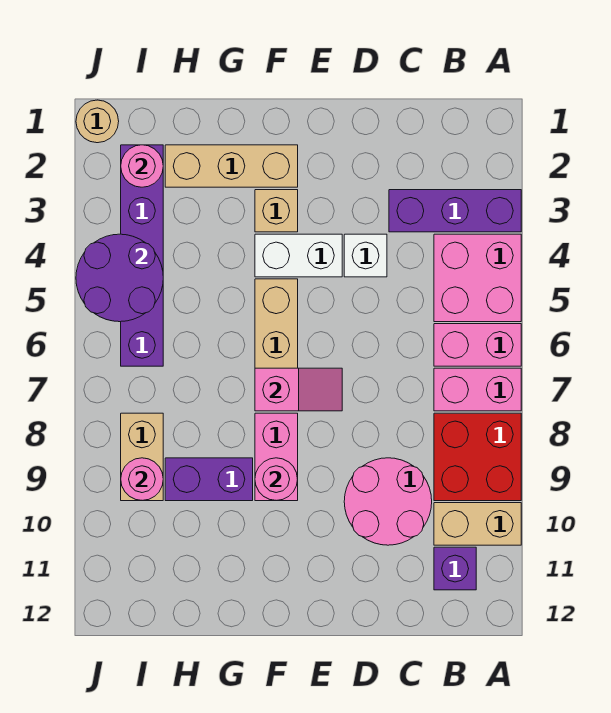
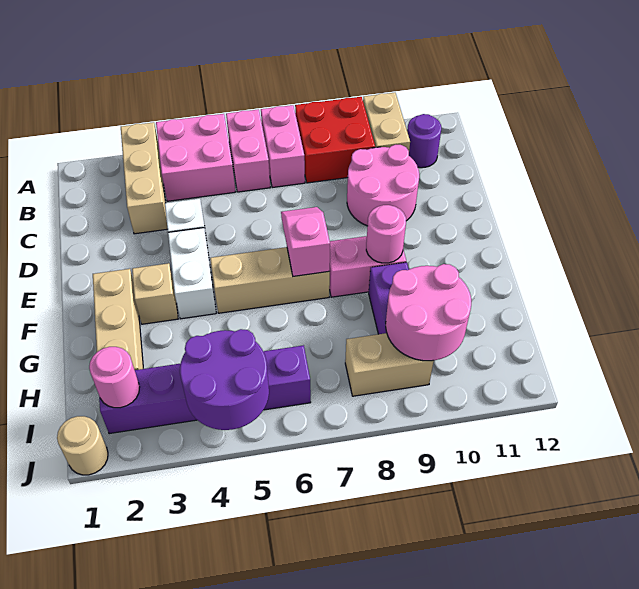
purple 1x3 brick [389,190,521,232] -> tan 1x3 brick [121,122,167,234]
purple 1x1 brick [434,547,476,590] -> purple 1x1 round brick [407,114,441,168]
pink 1x1 round brick [121,458,163,501] -> pink 2x2 round brick [386,264,471,361]

